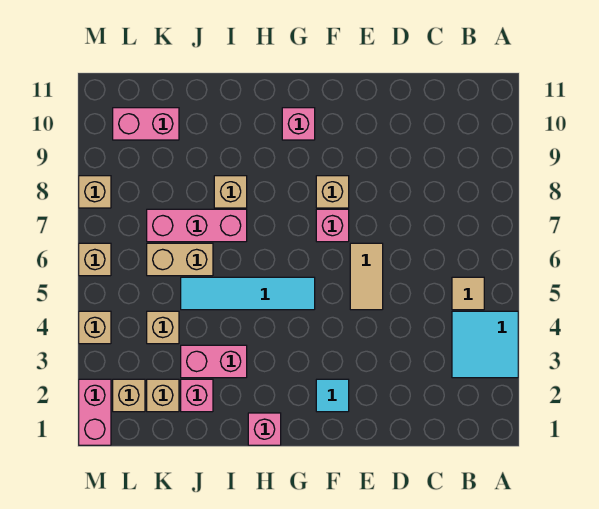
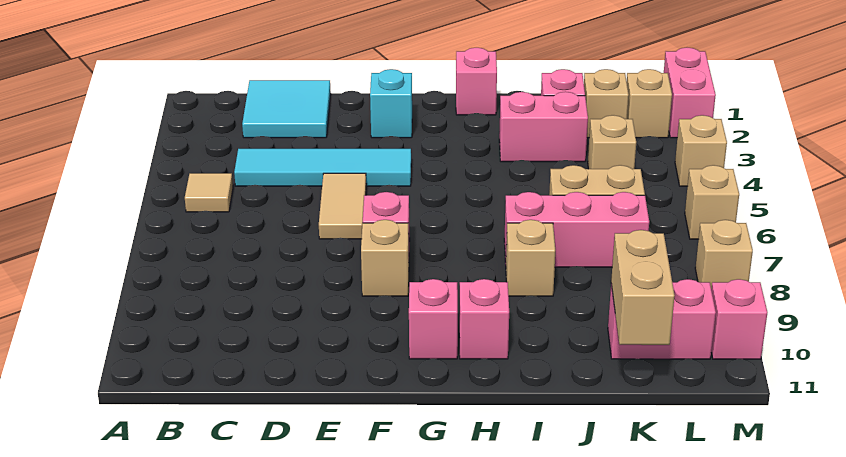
cyan 2x2 tile [452,311,518,378] -> cyan 2x2 tile moved to [242,80,331,138]
cyan 1x1 tile [316,379,349,412] -> cyan 1x1 brick [370,69,412,138]
cyan 1x4 tile [181,277,315,310] -> cyan 1x4 tile moved to [234,149,411,186]
none -> pink 1x1 brick [459,279,509,359]
none -> tan 1x2 brick [611,230,675,345]
none -> pink 1x1 brick [711,279,767,359]

